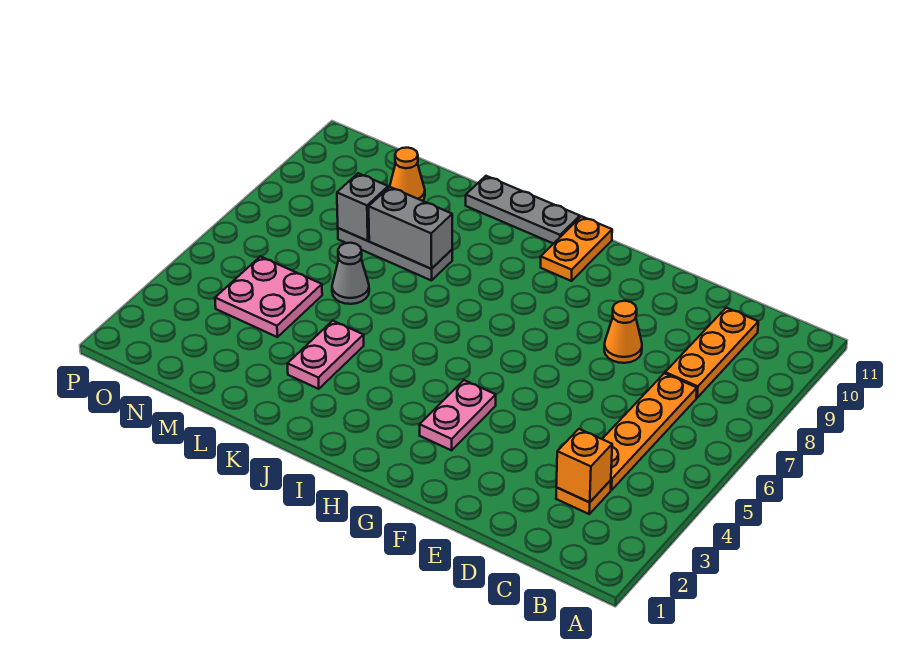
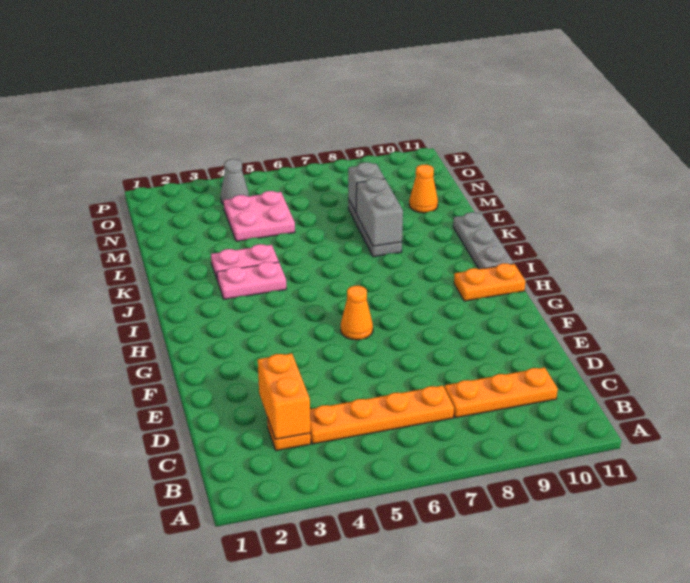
orange 1x1 brick [556,429,612,502] -> orange 1x2 brick [258,353,310,439]
orange 1x1 cone [604,301,642,363] -> orange 1x1 cone moved to [341,286,373,340]
pink 1x2 plate [420,380,496,450] -> pink 1x2 plate moved to [217,262,286,299]
grey 1x1 cone [332,243,369,304] -> grey 1x1 cone moved to [221,159,249,204]

